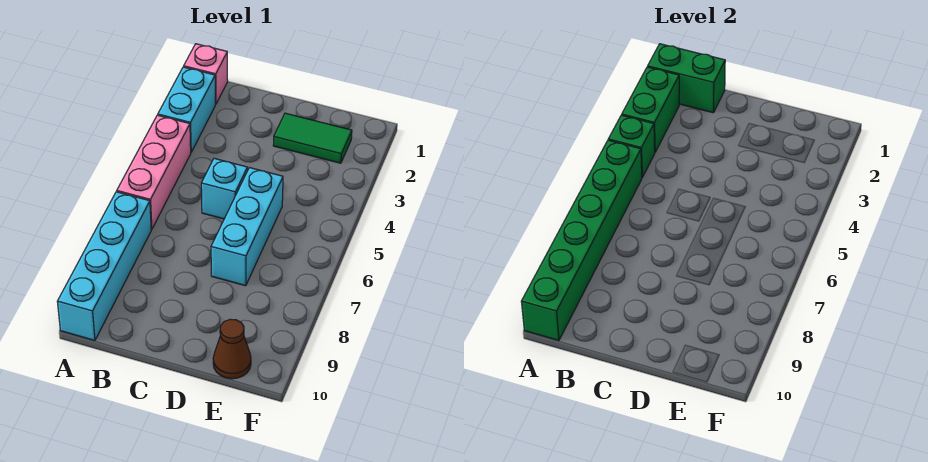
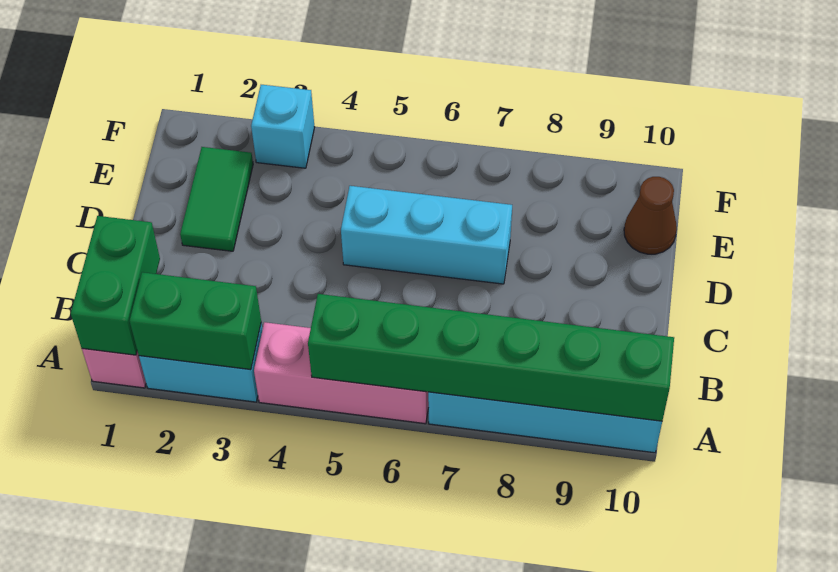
green 1x1 brick [608,115,655,177] -> none
cyan 1x1 brick [201,158,247,219] -> cyan 1x1 brick moved to [251,85,315,168]

